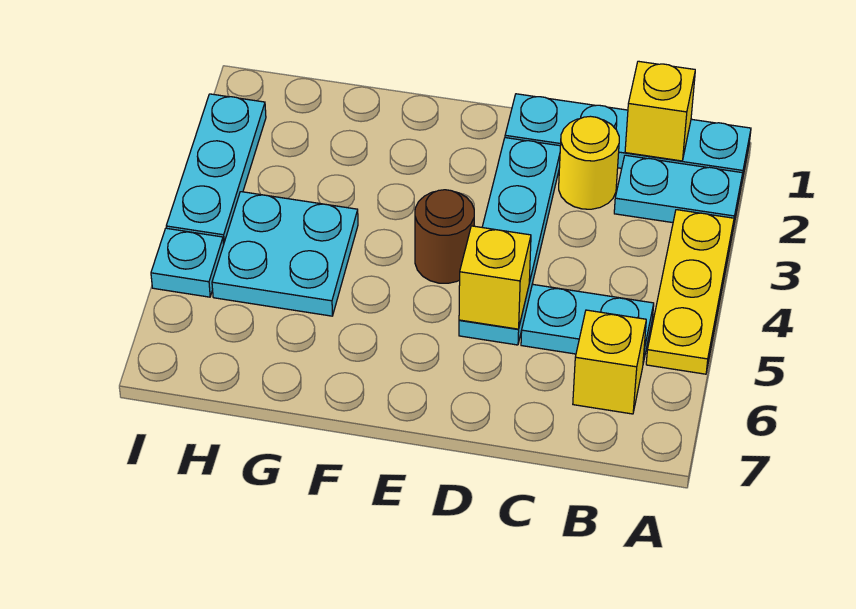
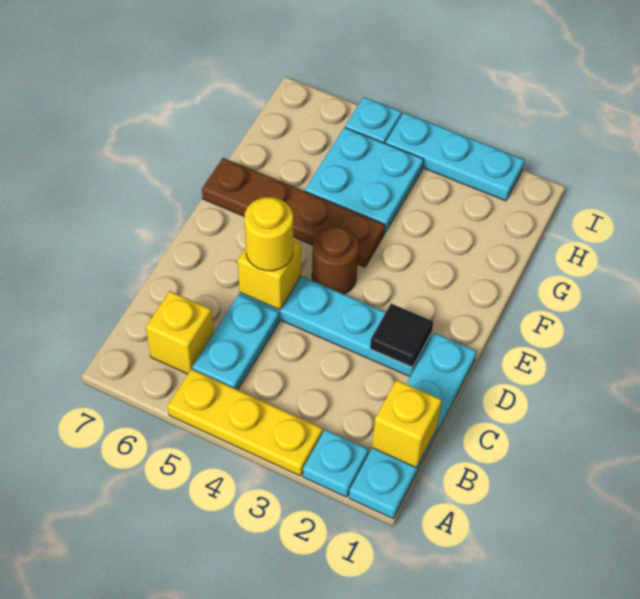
cyan 1x2 plate [614,155,743,228] -> cyan 1x1 plate [303,430,369,497]
yellow 1x1 round brick [559,116,619,209] -> yellow 1x1 round brick moved to [245,197,293,271]
none -> black 1x1 tile [370,304,433,367]
none -> brown 1x4 plate [202,158,385,267]

